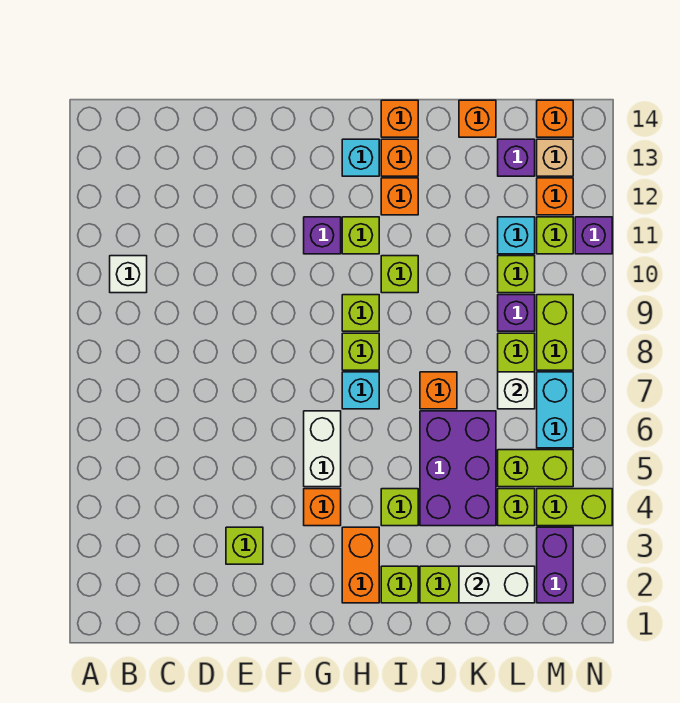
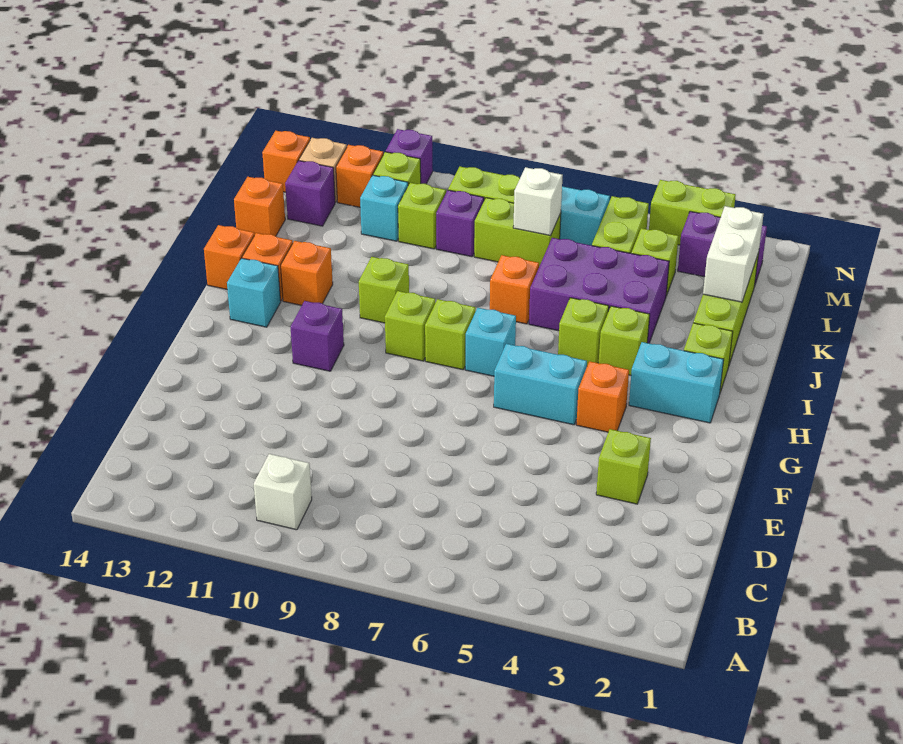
white 1x2 brick [304,411,341,487] -> cyan 1x2 brick [494,344,587,425]
orange 1x2 brick [342,527,379,603] -> cyan 1x2 brick [629,342,724,423]
lime 1x1 brick [342,217,379,254] -> lime 1x1 brick moved to [558,298,609,365]
lime 1x2 brick [537,489,612,526] -> lime 1x2 brick turned to [649,180,736,245]

